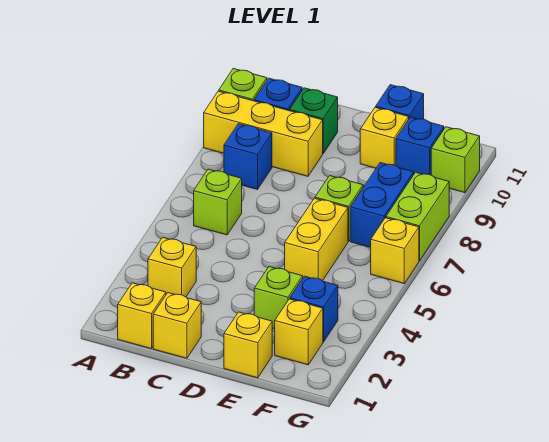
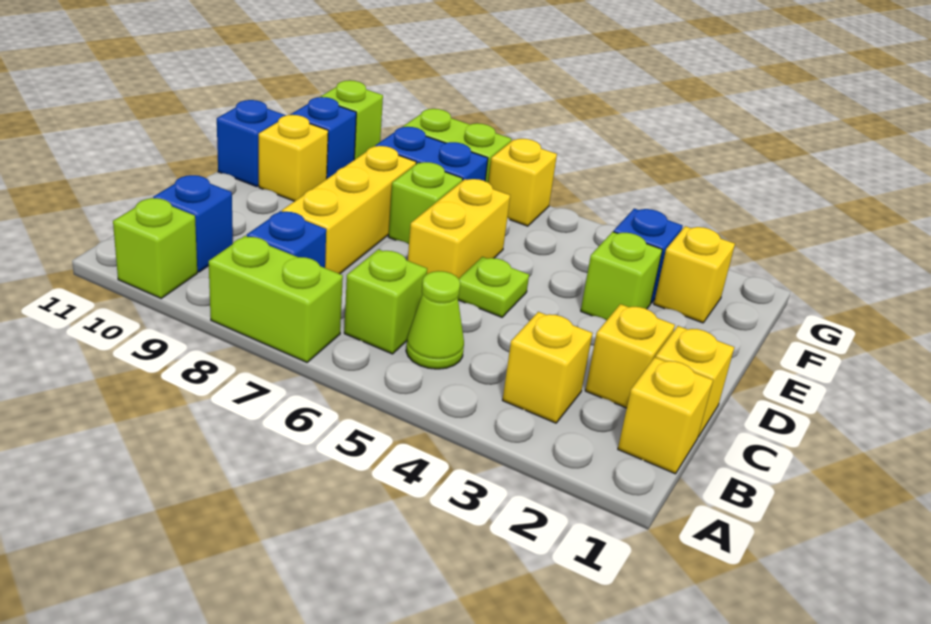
none -> lime 1x2 brick [209,236,343,362]
yellow 1x3 brick [204,91,323,176] -> yellow 1x3 brick moved to [282,146,416,274]
none -> lime 1x1 cone [406,271,464,369]
green 1x1 brick [290,88,338,153] -> none
none -> lime 1x1 plate [458,257,529,317]
yellow 1x1 brick [224,312,272,378] -> yellow 1x1 brick moved to [585,304,675,408]
yellow 1x2 brick [285,198,348,281] -> yellow 1x2 brick turned to [408,179,510,279]

